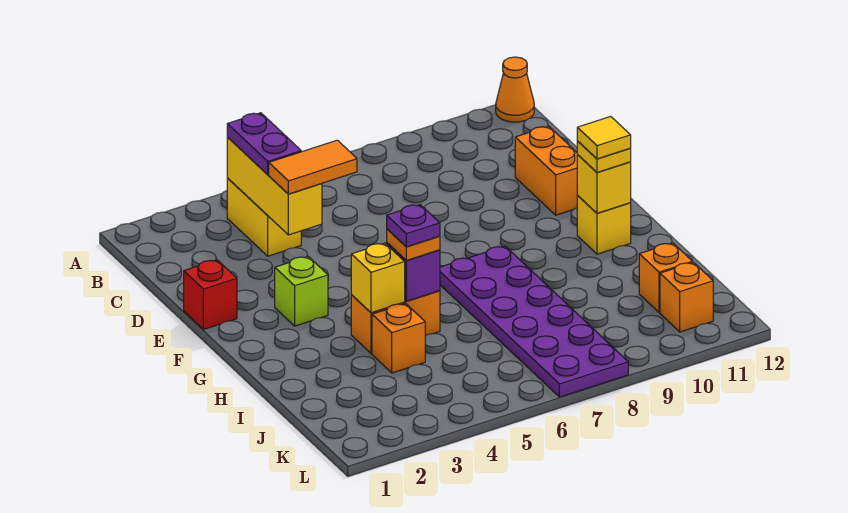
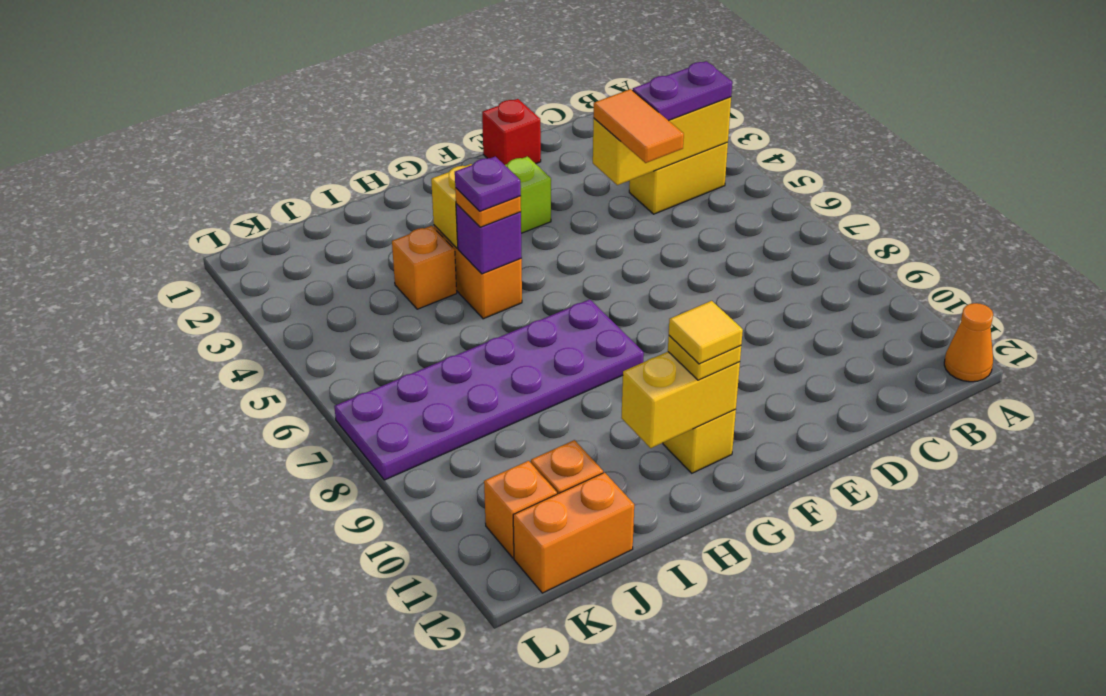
orange 1x2 brick [515,126,578,215] -> orange 1x2 brick moved to [513,473,634,593]
yellow 1x1 brick [577,155,631,213] -> yellow 1x2 brick [621,352,740,448]

